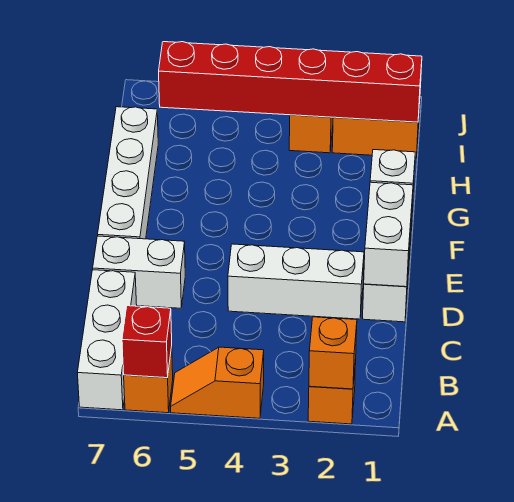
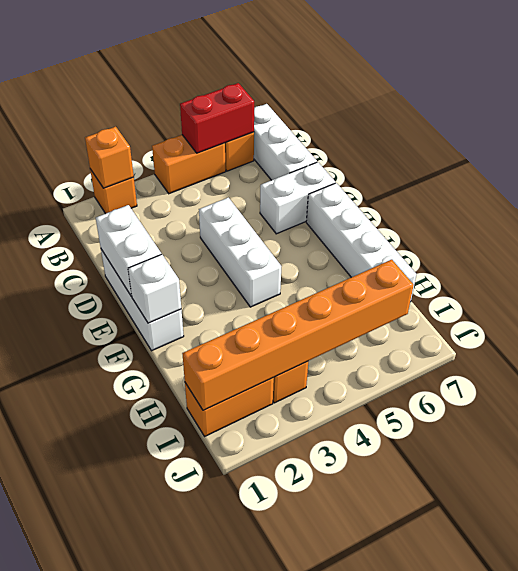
orange 1x2 slope [171,347,264,418] -> orange 1x2 brick [152,135,226,194]
red 1x1 brick [122,306,172,378] -> red 1x2 brick [180,83,254,153]
white 1x3 brick [228,244,364,319] -> white 1x3 brick turned to [199,198,281,307]
red 1x6 brick [159,42,422,122] -> orange 1x6 brick [182,260,414,410]

